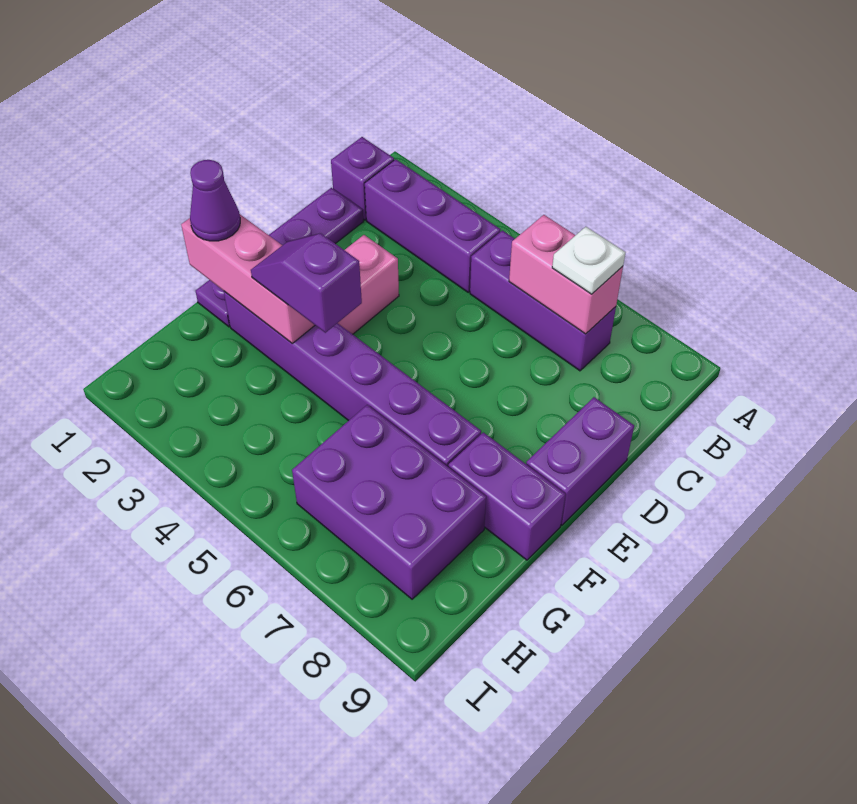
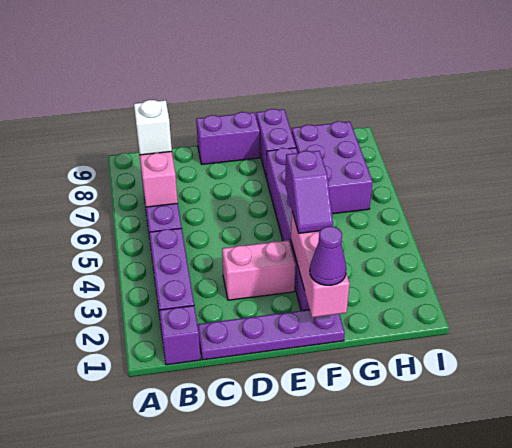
white 1x1 plate [552,227,625,294] -> white 1x1 brick [134,100,172,155]

